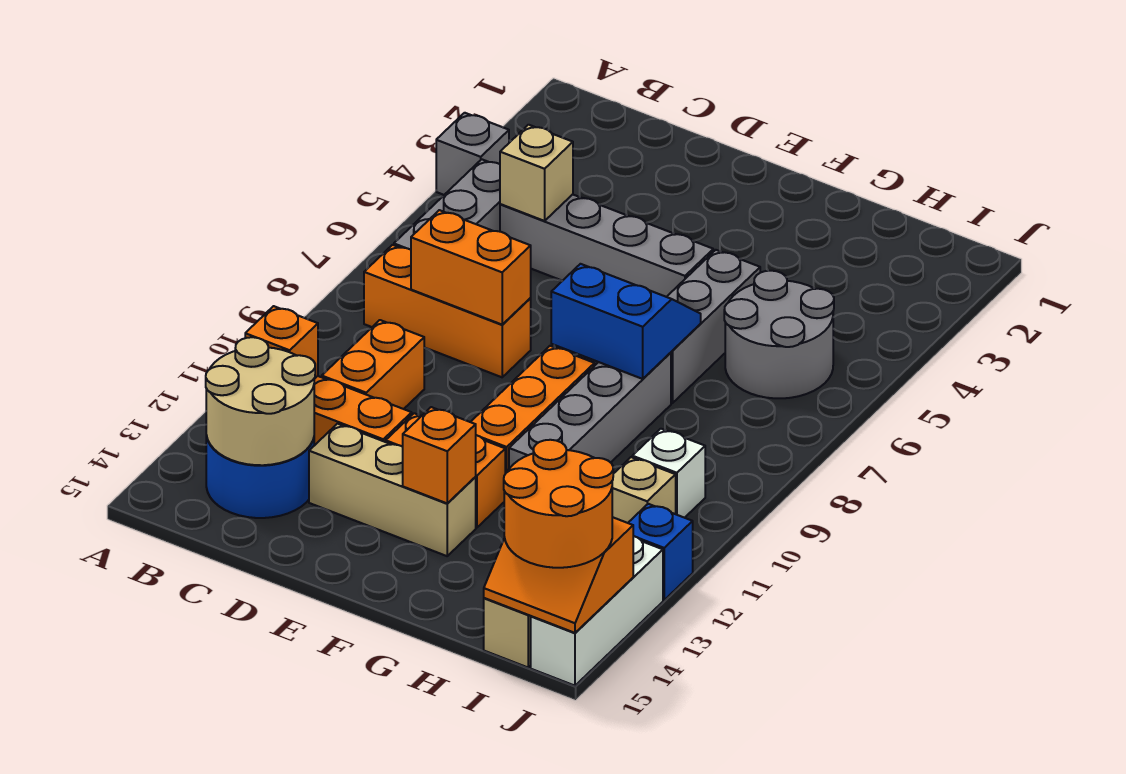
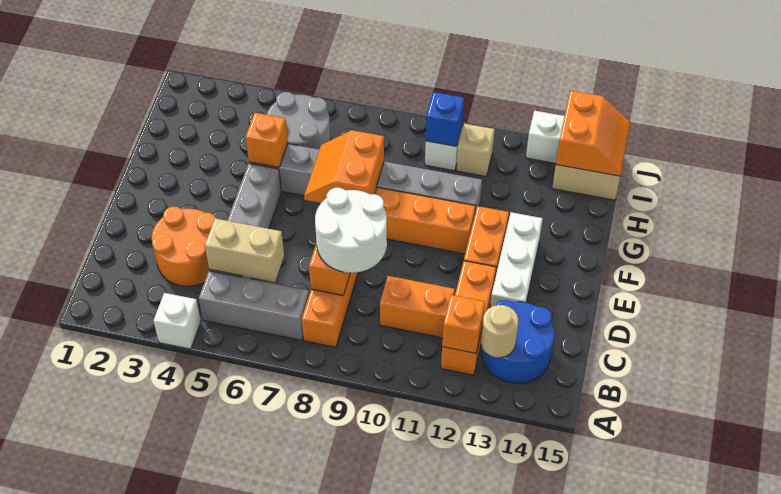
grey 1x1 brick [436,113,509,195] -> white 1x1 brick [154,293,201,349]
tan 2x2 round brick [206,337,315,465] -> tan 1x1 round brick [481,305,519,358]
tan 1x1 brick [500,125,573,221] -> tan 1x2 brick [205,218,284,282]
none -> white 2x2 round brick [315,188,387,273]
tan 1x3 brick [309,424,476,556] -> white 1x3 brick [490,212,543,307]
blue 2x2 slope [551,264,701,379] -> orange 2x2 slope [304,130,384,203]
orange 1x1 brick [403,407,476,503] -> orange 1x1 brick moved to [246,113,288,167]
orange 2x2 round brick [504,440,613,568] -> orange 2x2 round brick moved to [152,206,216,286]
blue 1x1 brick [628,504,693,600] -> blue 1x1 brick moved to [426,92,464,146]

